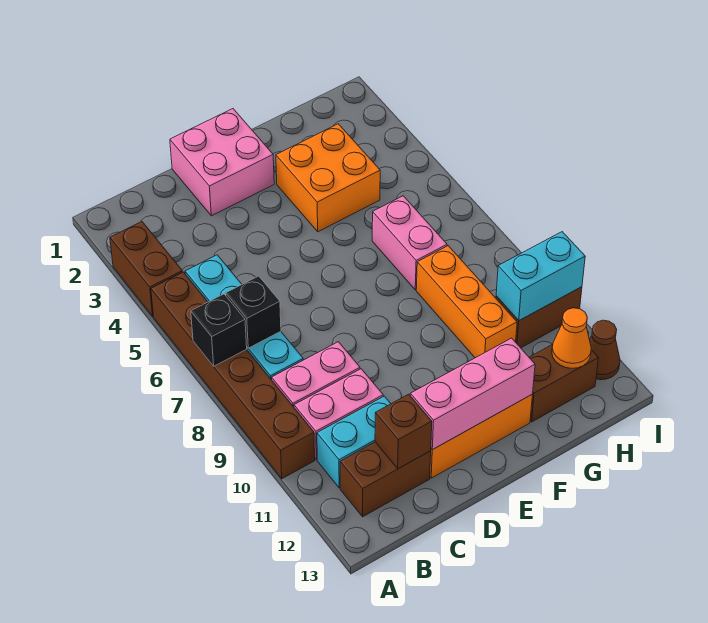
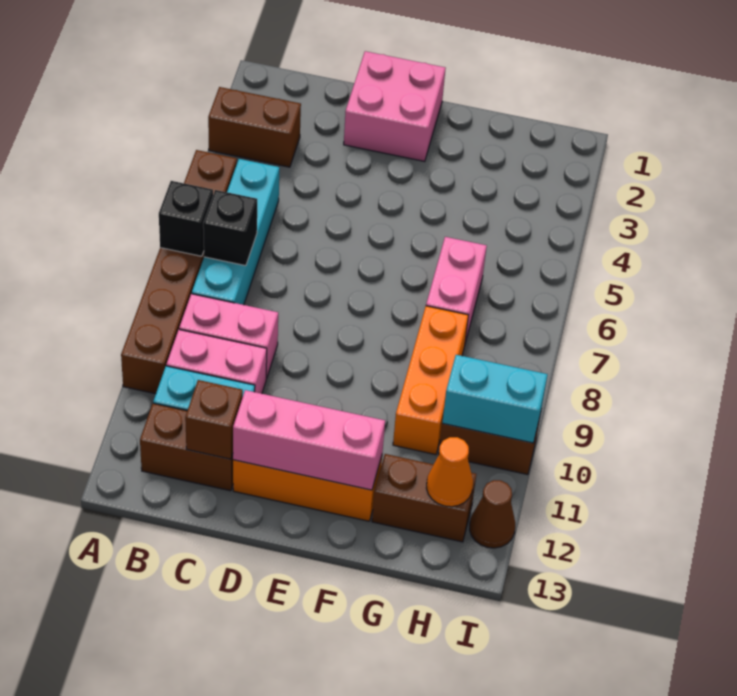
brown 1x2 brick [110,222,182,316] -> brown 1x2 brick turned to [208,87,301,167]
orange 2x2 brick [276,124,380,232] -> none

